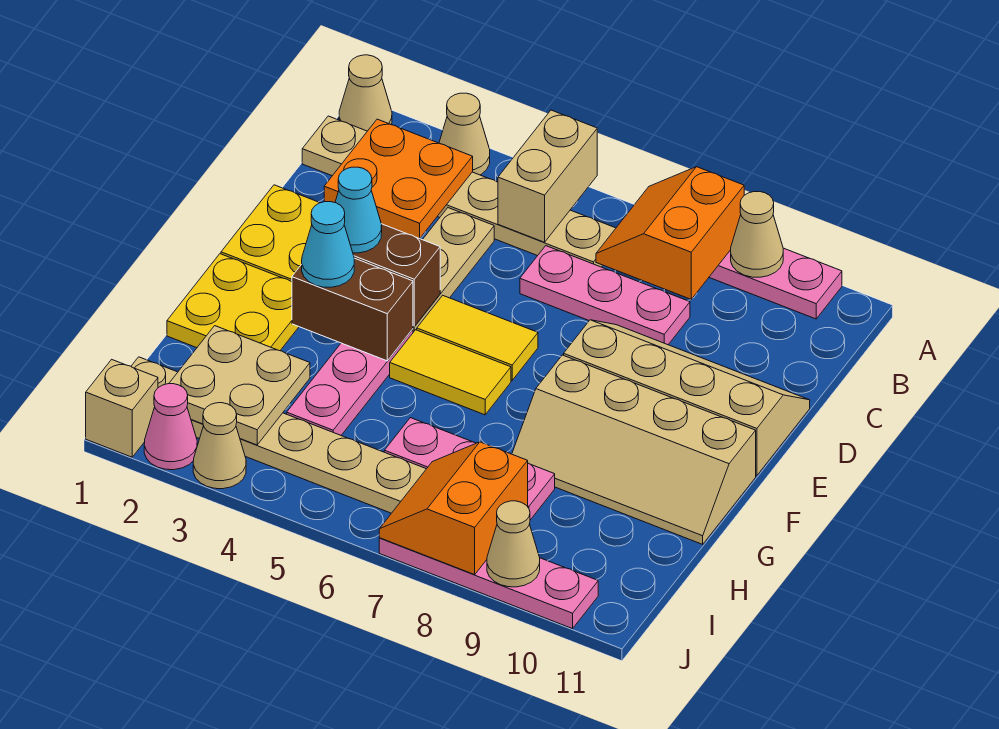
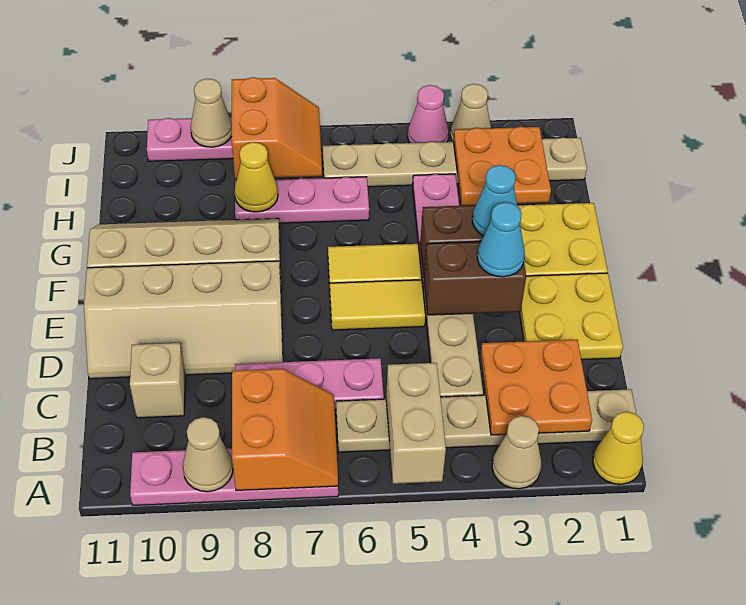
tan 1x1 cone [339,55,392,131] -> yellow 1x1 cone [593,412,644,484]
tan 2x2 plate [169,326,310,445] -> orange 2x2 plate [453,127,551,205]
none -> yellow 1x1 cone [235,142,278,212]
tan 1x1 brick [86,359,158,457] -> tan 1x1 brick moved to [130,343,185,418]
pink 1x1 cone [144,384,197,470] -> pink 1x1 cone moved to [408,85,449,143]

